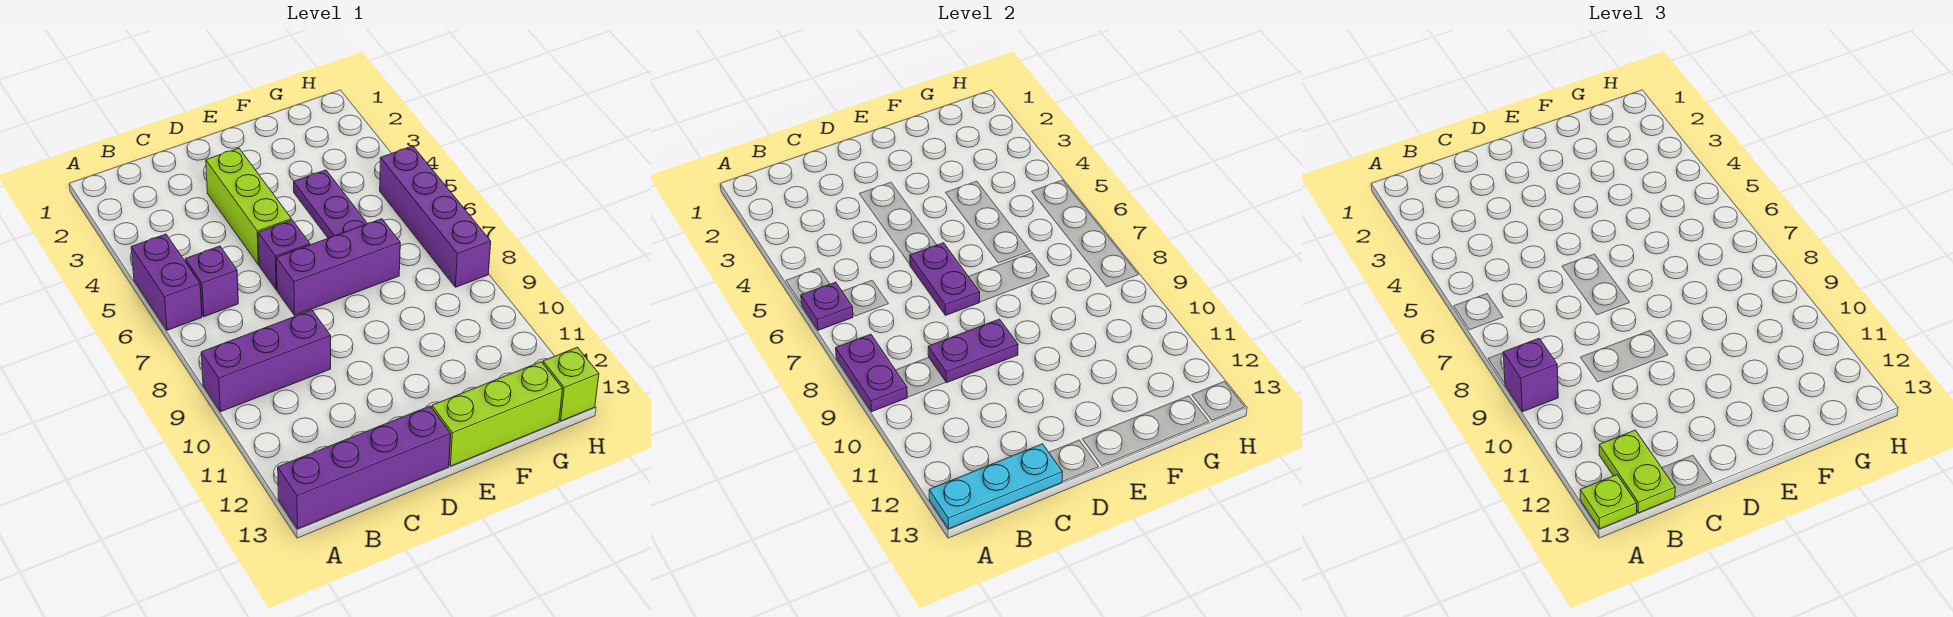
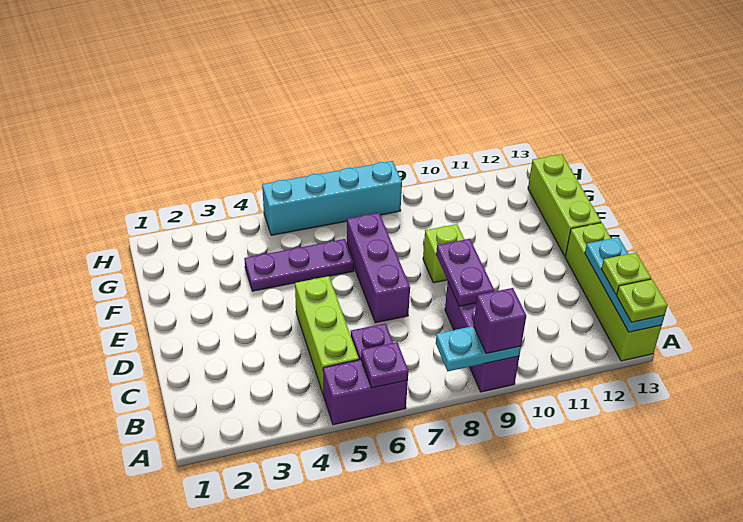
purple 1x2 plate [836,334,907,412] -> cyan 1x2 plate [436,326,521,372]
purple 1x4 brick [278,406,451,529] -> lime 1x4 brick [565,223,662,361]
lime 1x2 plate [1599,430,1675,513] -> lime 1x1 plate [601,253,651,294]
lime 1x3 brick [206,148,291,265] -> lime 1x3 brick turned to [295,276,359,393]
purple 1x1 brick [258,220,310,290] -> none
purple 1x2 plate [910,243,980,315] -> none
purple 1x4 brick [380,146,491,287] -> cyan 1x4 brick [262,161,402,235]
lime 1x1 brick [543,347,599,421] -> lime 1x1 brick moved to [423,224,465,283]

